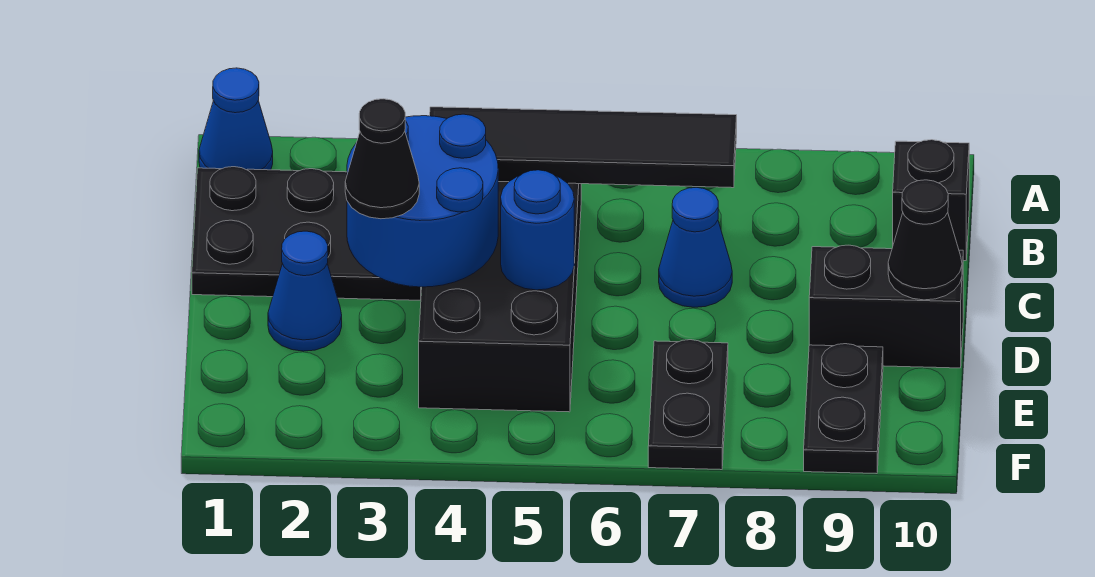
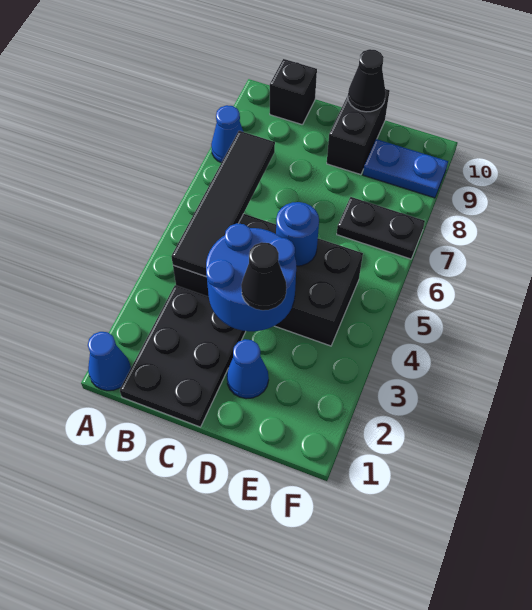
blue 1x1 cone [659,187,732,307] -> blue 1x1 cone moved to [211,105,244,163]
black 1x2 plate [804,344,883,474] -> blue 1x2 plate [363,139,448,198]

